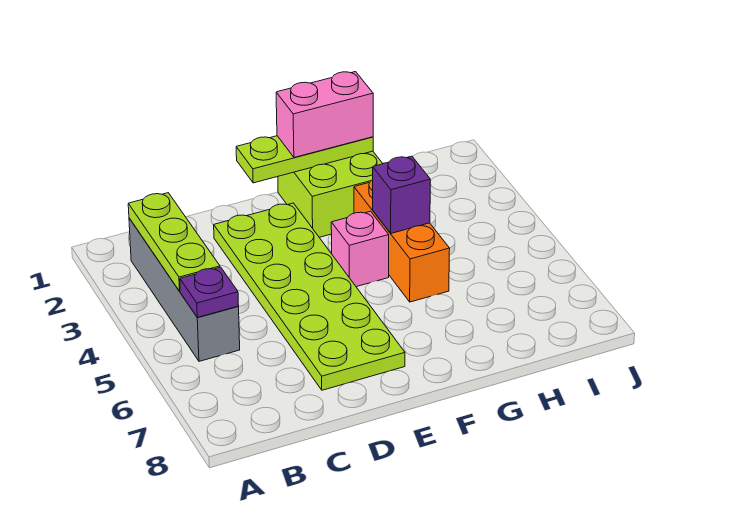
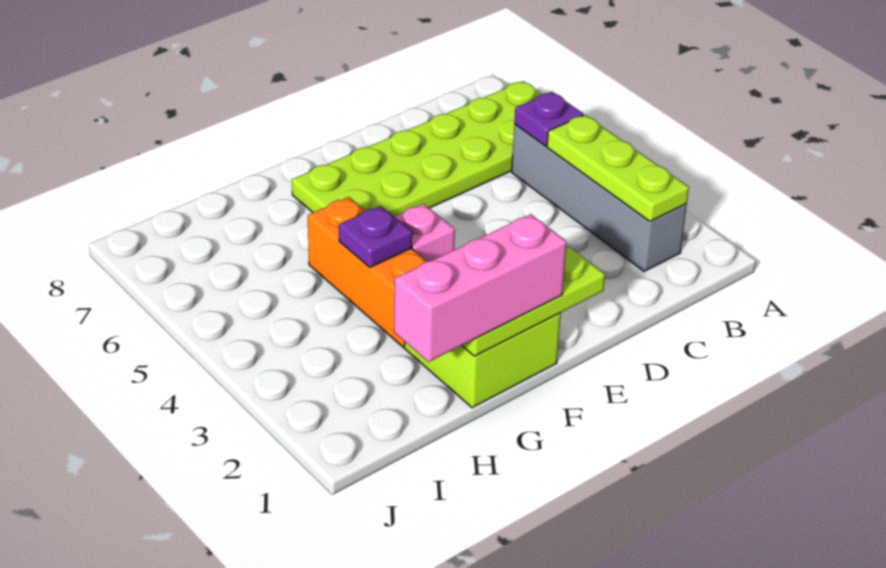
lime 2x6 plate [214,203,405,390] -> lime 2x6 plate turned to [292,81,541,217]
pink 1x2 brick [276,72,373,157] -> pink 1x3 brick [394,214,567,362]
purple 1x1 brick [373,156,430,233] -> purple 1x1 plate [339,206,412,267]

